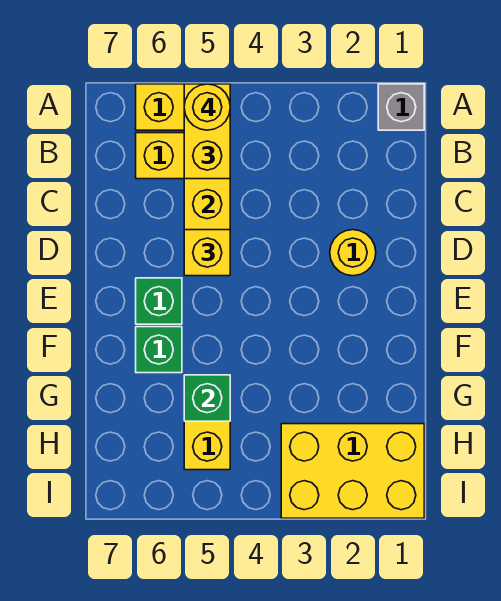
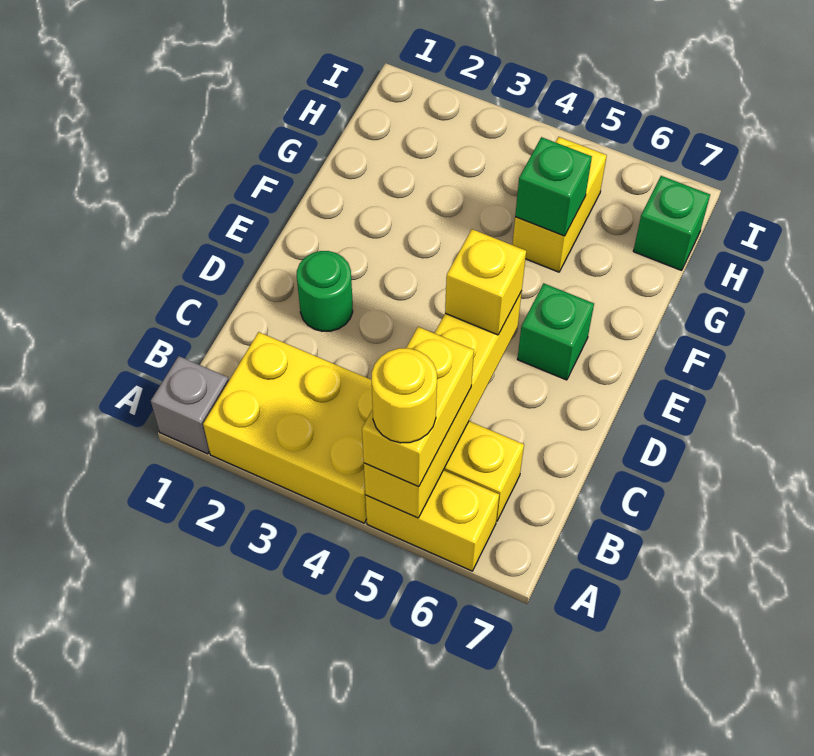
yellow 1x1 round brick [330,230,376,276] -> green 1x1 round brick [297,251,353,331]
green 1x1 brick [136,327,182,373] -> green 1x1 brick moved to [633,176,710,270]
yellow 2x3 brick [281,424,424,518] -> yellow 2x3 brick moved to [203,332,373,523]

